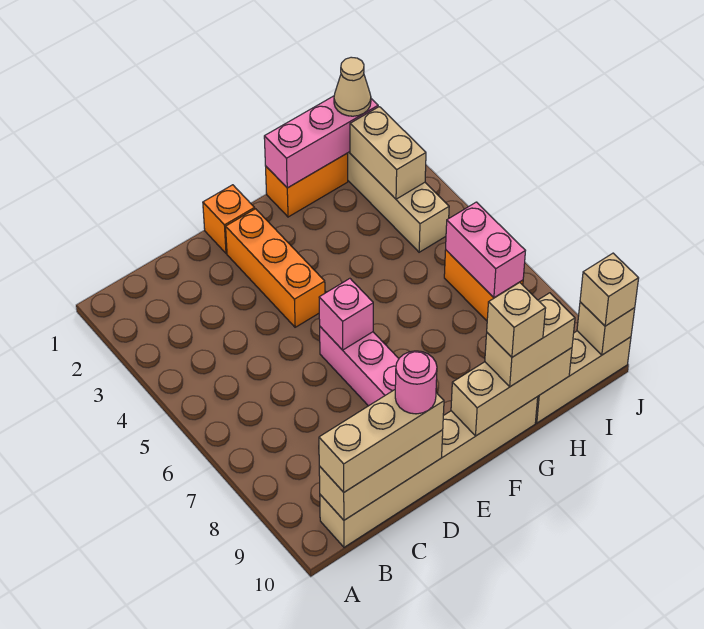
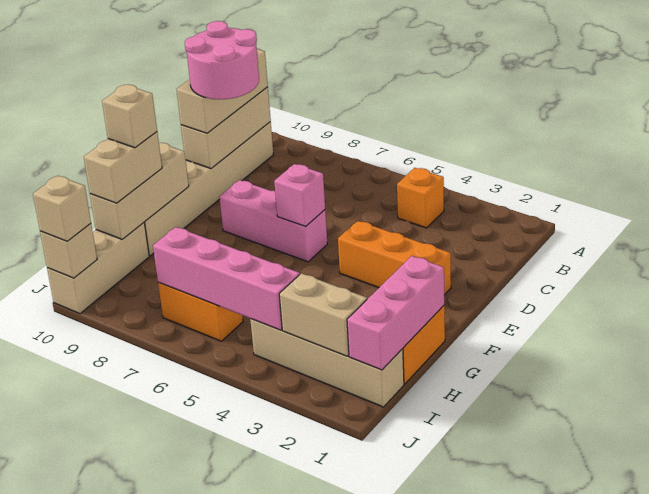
pink 1x1 round brick [395,351,437,414] -> pink 2x2 round brick [185,21,259,99]
orange 1x1 brick [203,185,255,253] -> orange 1x1 brick moved to [397,168,444,228]
tan 1x1 cone [334,57,371,116] -> none
pink 1x2 brick [446,202,525,298] -> pink 1x4 brick [153,227,300,330]

